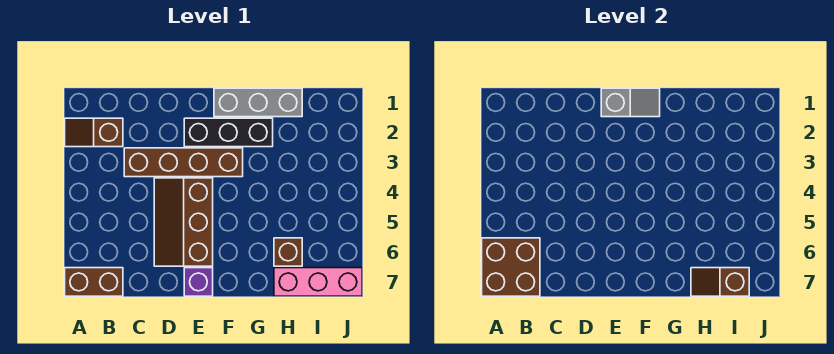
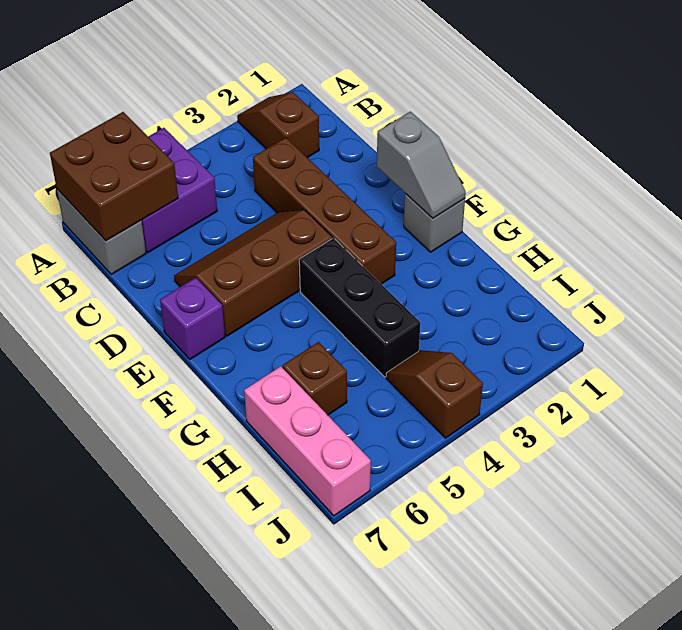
none -> purple 2x2 brick [141,128,217,253]
brown 1x2 brick [65,268,123,296] -> grey 1x2 brick [57,189,146,274]
black 1x3 brick [184,118,273,147] -> black 1x3 brick moved to [299,238,420,377]
grey 1x3 brick [214,88,302,117] -> grey 1x1 brick [404,194,465,252]
brown 1x2 slope [691,268,749,296] -> brown 1x2 slope moved to [386,350,483,438]

